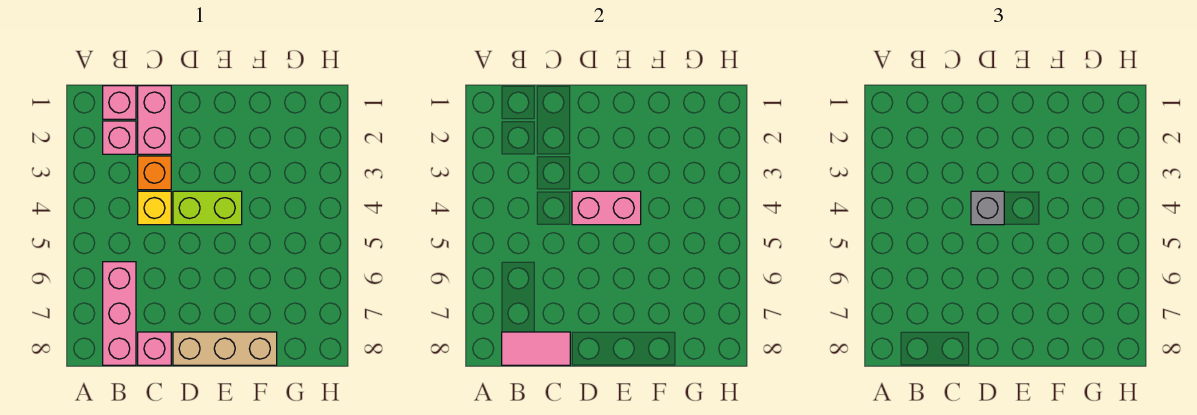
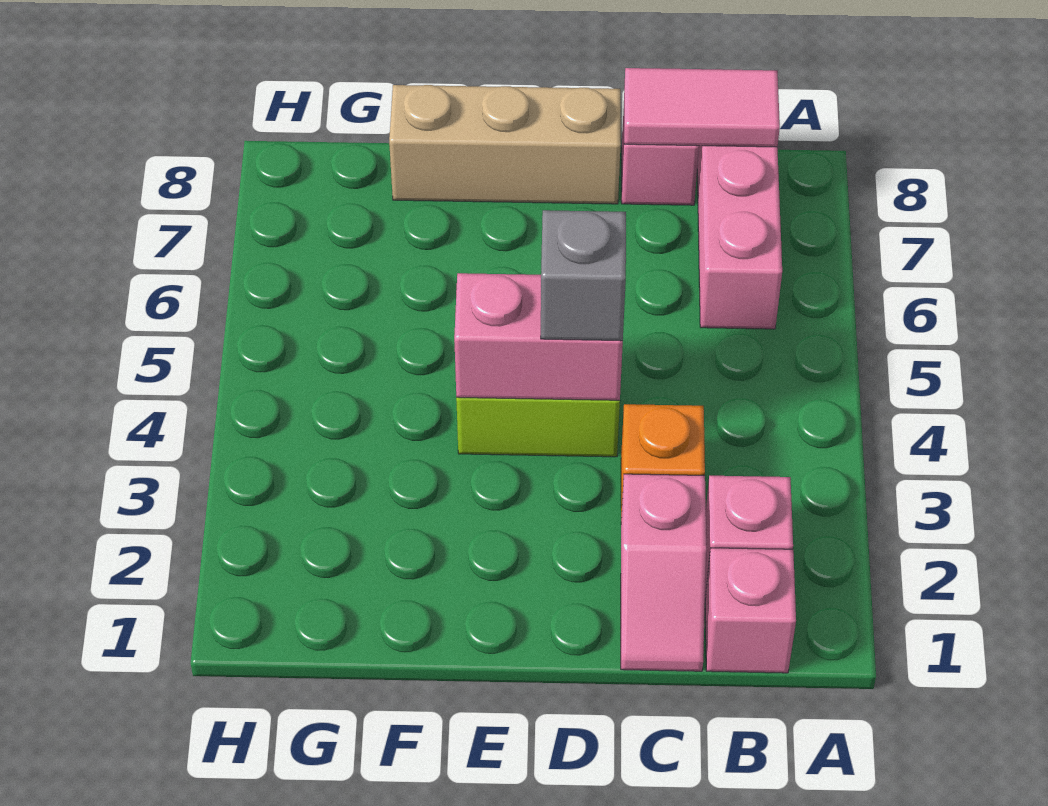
pink 1x2 brick [138,86,171,154] -> pink 1x2 slope [621,474,706,671]
yellow 1x1 brick [138,191,171,225] -> none

